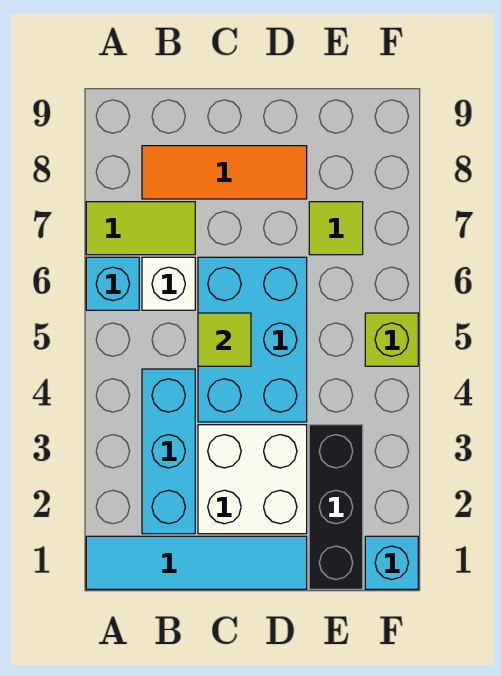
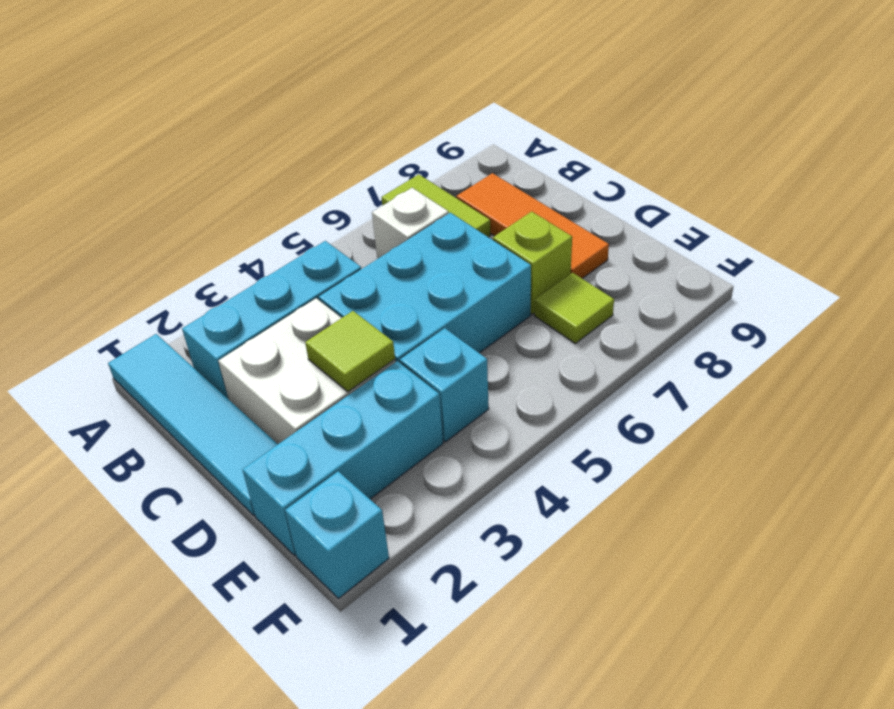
cyan 1x1 brick [86,257,139,310] -> cyan 1x1 brick moved to [400,328,489,442]
lime 1x1 tile [198,313,251,366] -> lime 1x1 tile moved to [305,311,395,392]
black 1x3 brick [309,425,363,589] -> cyan 1x3 brick [242,361,443,556]
lime 1x1 brick [365,313,418,366] -> lime 1x1 brick moved to [493,212,572,314]

